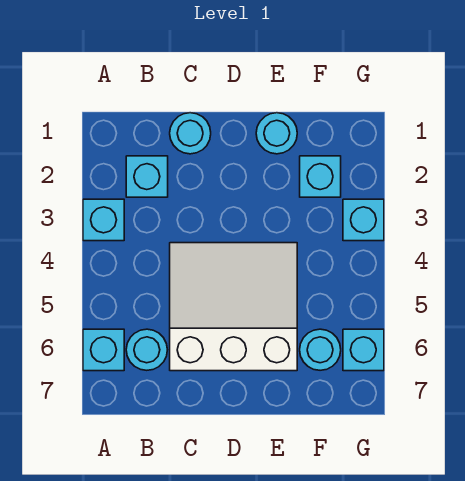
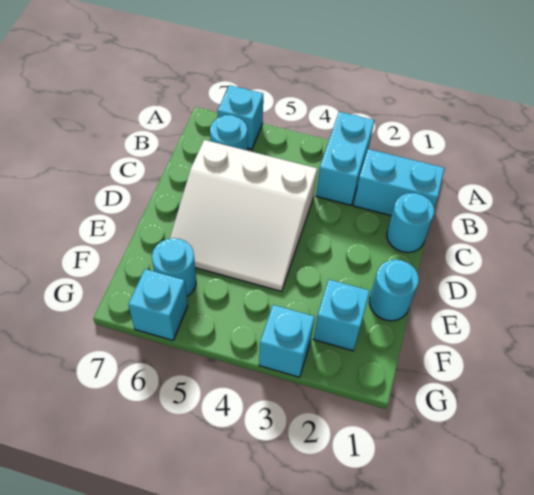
cyan 1x1 brick [83,199,124,241] -> cyan 1x2 brick [316,112,374,205]
cyan 1x1 brick [126,156,168,197] -> cyan 1x2 brick [353,149,444,216]
white 3x3 slope [170,243,297,371] -> white 3x3 slope turned to [170,140,317,291]

